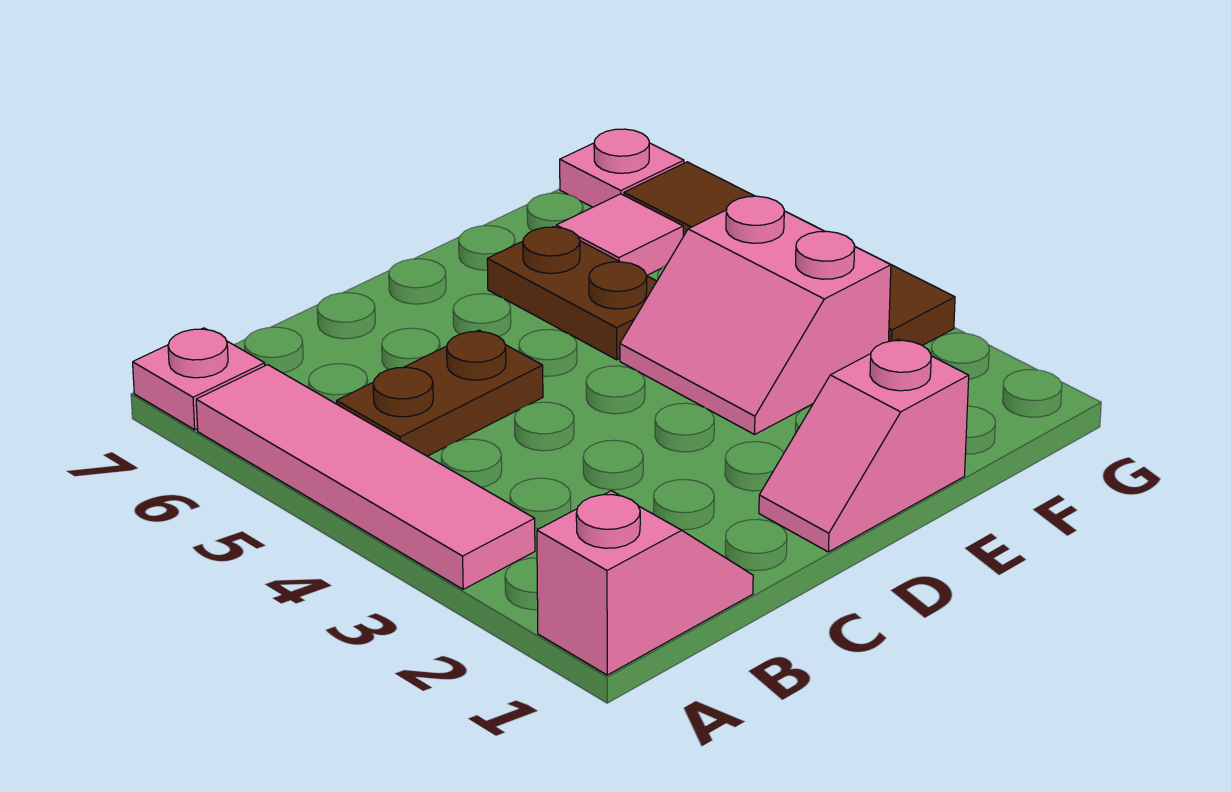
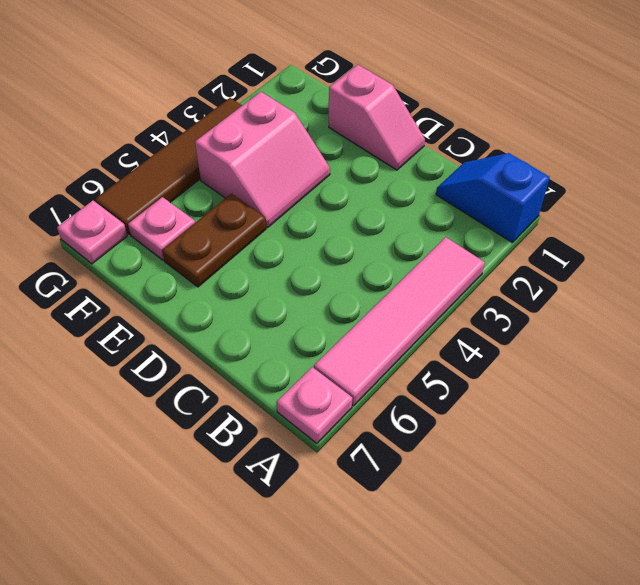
pink 1x2 slope [537,491,753,675] -> blue 1x2 slope [436,153,550,242]
brown 1x2 plate [337,330,543,456] -> none
pink 1x1 tile [556,194,683,275] -> pink 1x1 plate [128,197,195,260]

